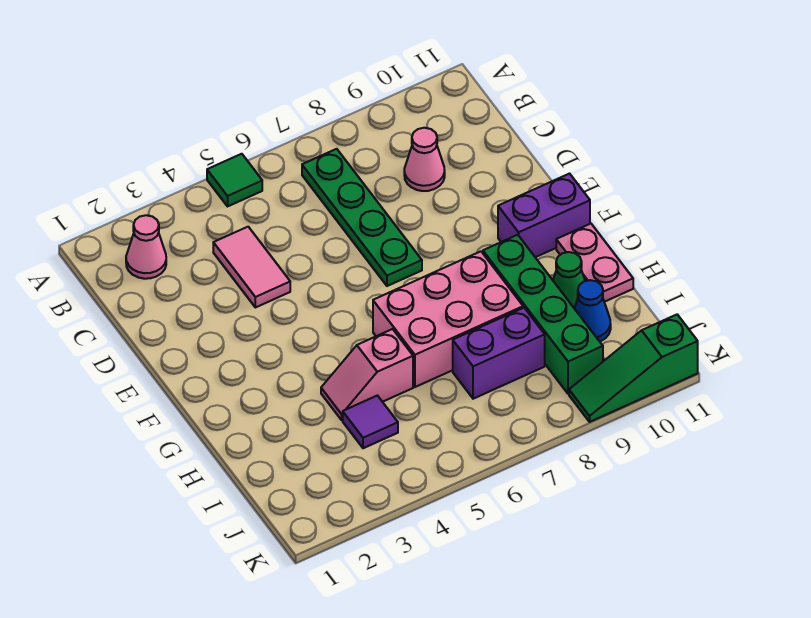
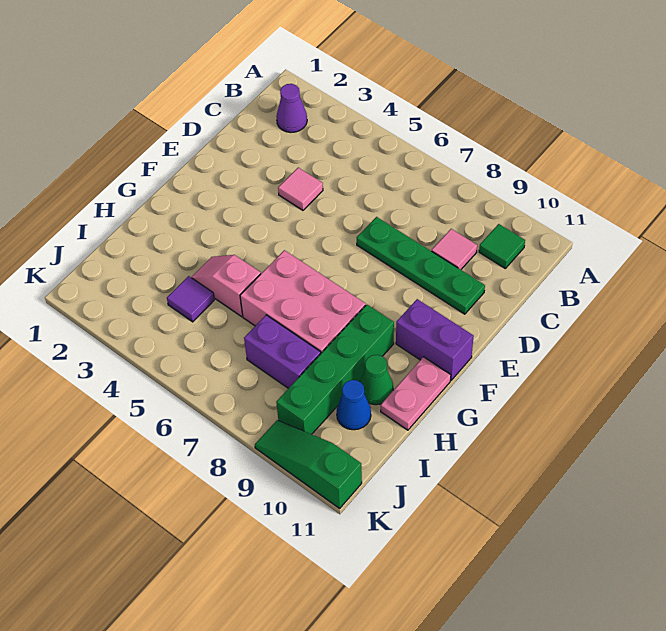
green 1x1 tile [207,154,262,206] -> green 1x1 tile moved to [479,224,525,268]
pink 1x1 cone [126,215,166,279] -> purple 1x1 cone [276,84,307,132]
green 1x4 plate [302,149,422,286] -> green 1x4 plate turned to [357,217,485,314]
pink 1x2 tile [213,227,290,308] -> pink 1x1 tile [278,168,323,210]
pink 1x1 cone [404,128,445,191] -> pink 1x1 tile [432,229,477,270]

